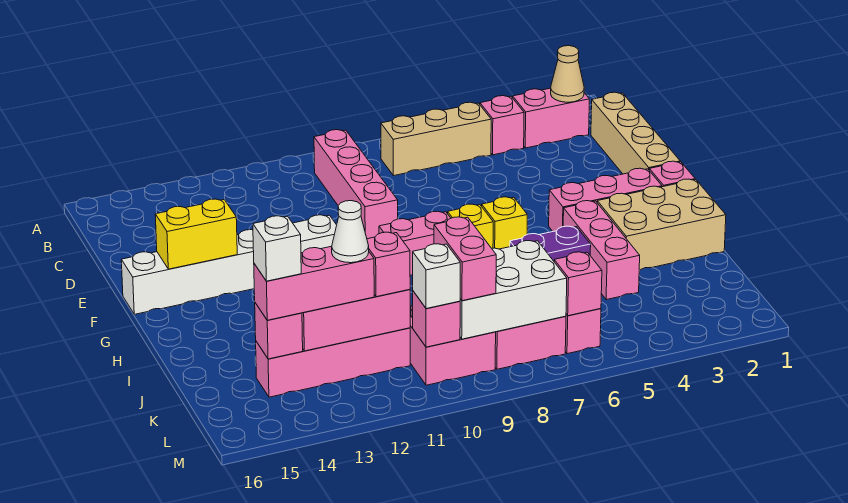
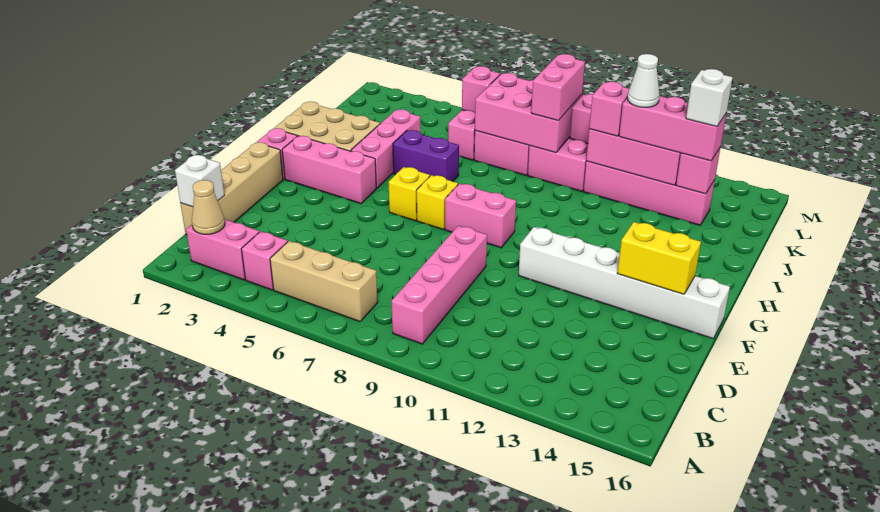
white 2x3 brick [460,241,567,339] -> pink 2x3 brick [475,73,582,153]
white 1x1 brick [413,244,460,309] -> white 1x1 brick moved to [175,155,224,207]

